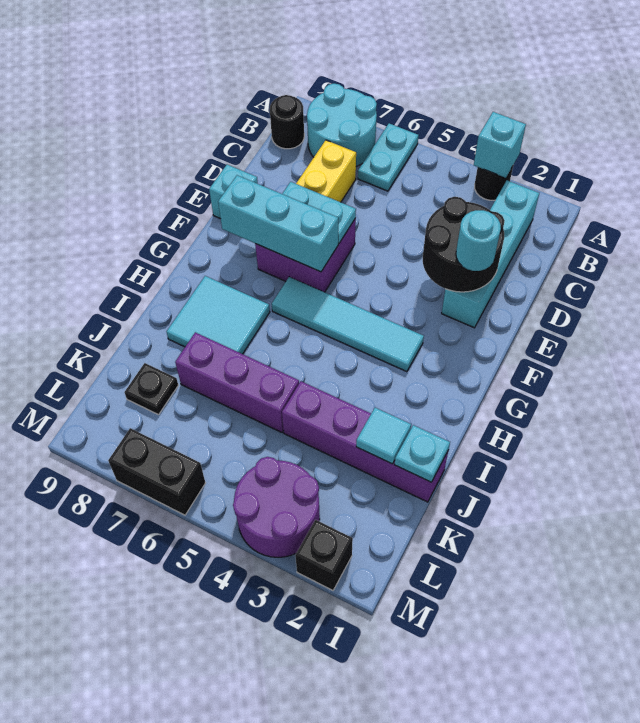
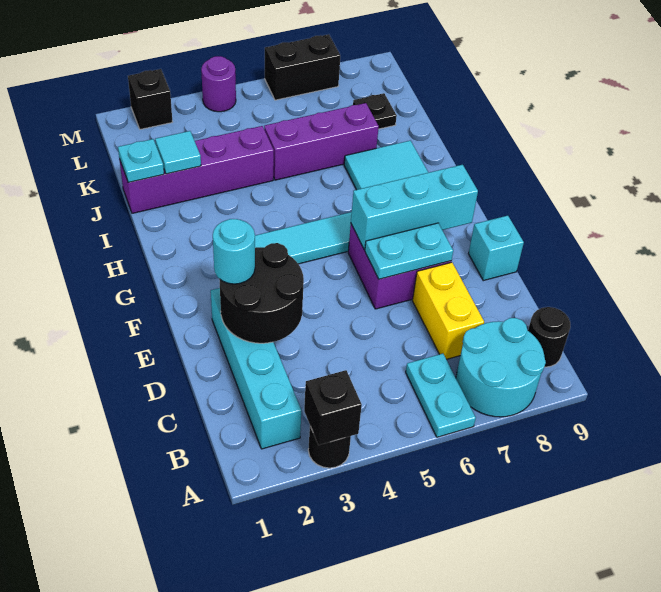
cyan 1x1 brick [474,112,526,178] -> black 1x1 brick [304,370,362,445]
purple 2x2 round brick [233,457,320,557] -> purple 1x1 round brick [201,56,236,112]

